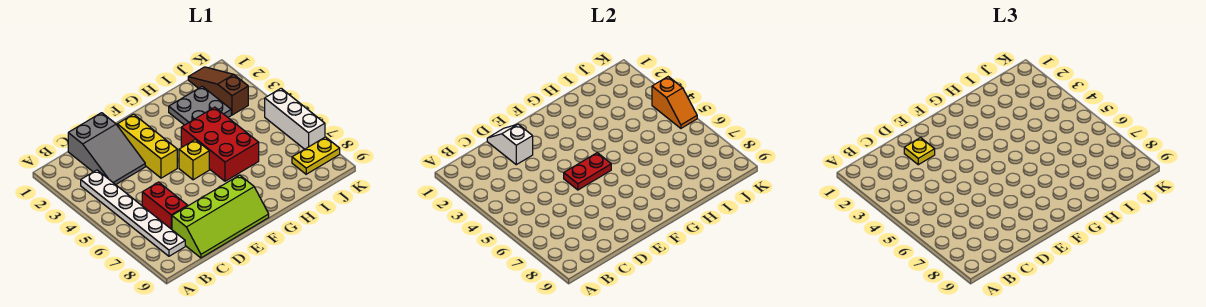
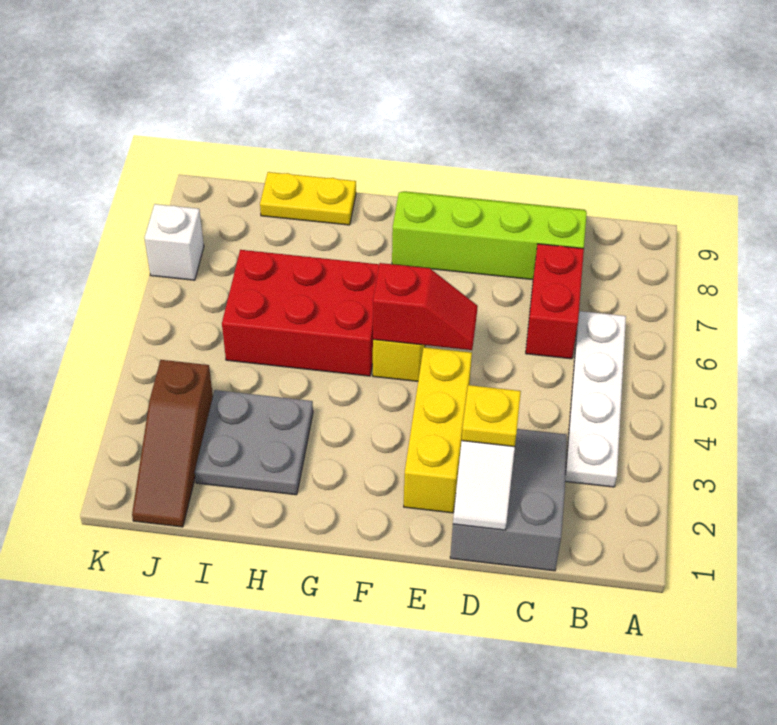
white 1x6 plate [81,170,185,256] -> white 1x4 plate [565,311,626,487]
red 1x2 plate [564,153,611,190] -> red 1x2 slope [373,263,478,350]
red 2x3 brick [181,107,259,181] -> red 2x3 brick turned to [222,250,379,376]
yellow 1x2 plate [292,137,340,174] -> yellow 1x2 plate moved to [260,172,356,225]
orange 1x2 slope [652,77,697,128] -> none
white 1x3 brick [265,89,325,149] -> white 1x1 brick [144,204,204,280]

